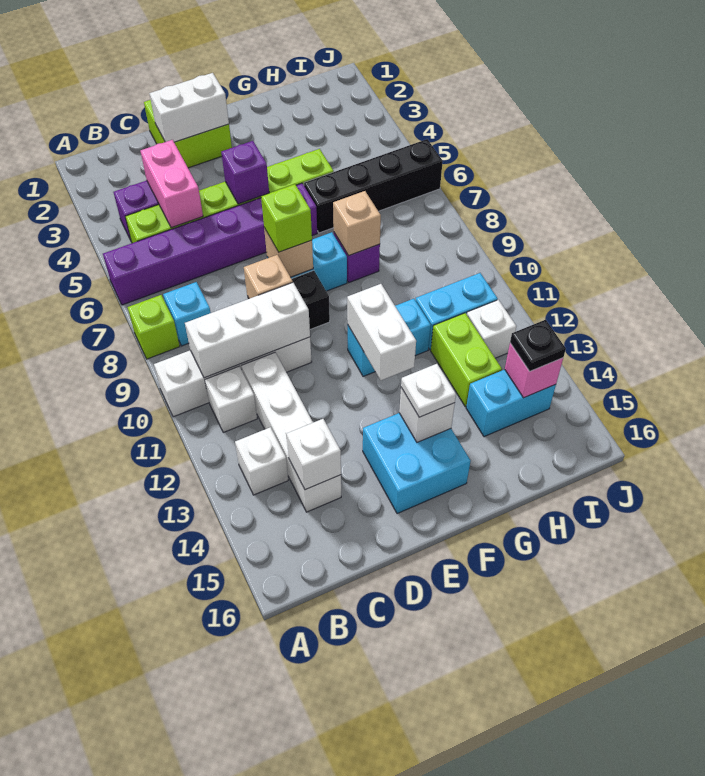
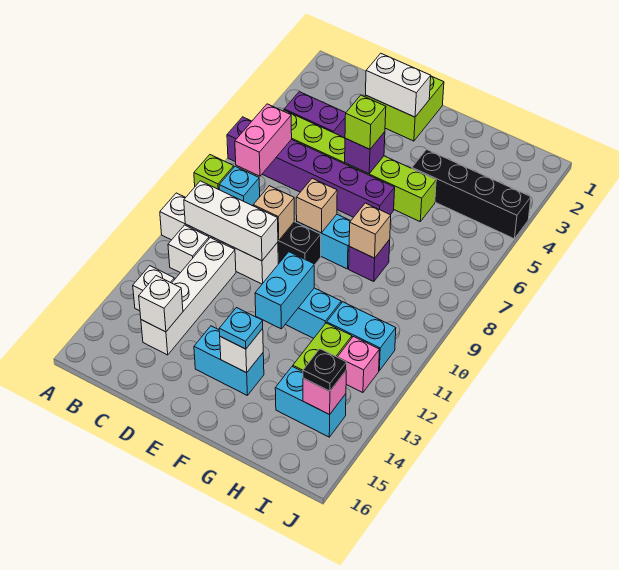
pink 1x2 brick [141,140,203,228] -> pink 1x2 brick moved to [235,104,292,176]
lime 1x1 brick [261,184,312,252] -> lime 1x1 brick moved to [345,95,386,149]
cyan 2x2 brick [363,413,471,514] -> cyan 1x2 brick [194,326,264,396]
white 1x2 brick [347,284,416,380] -> cyan 1x2 brick [255,252,314,329]
white 1x1 plate [401,364,456,417] -> cyan 1x1 plate [219,308,263,349]
black 1x4 brick [304,139,443,233] -> black 1x4 brick moved to [412,149,531,239]
white 1x1 brick [467,300,516,358] -> pink 1x1 brick [338,336,379,393]

